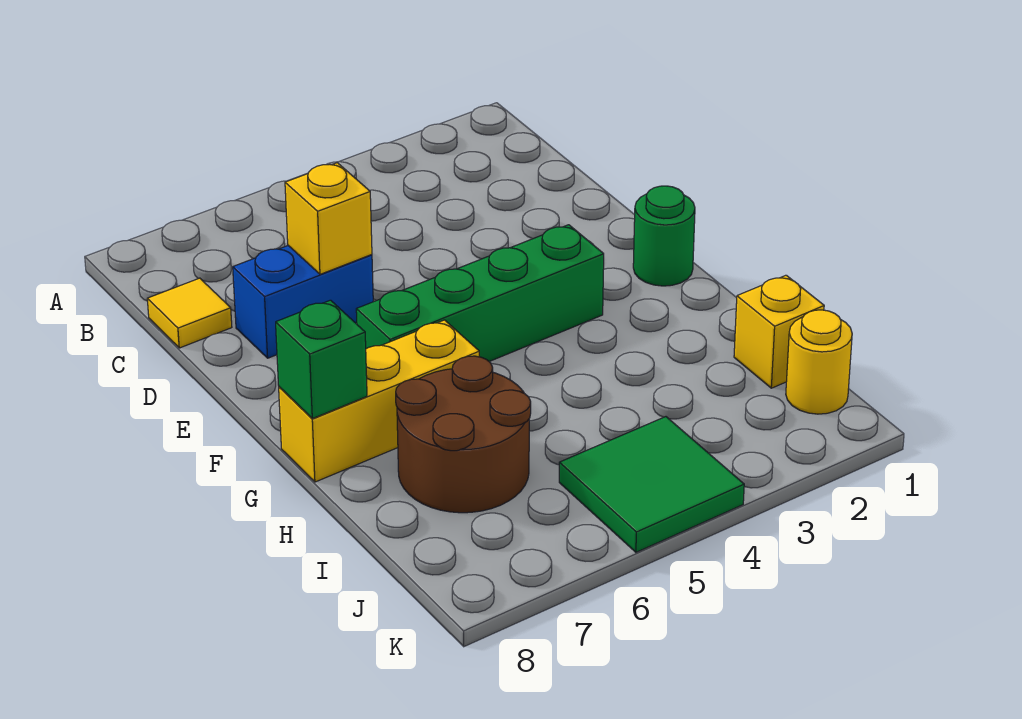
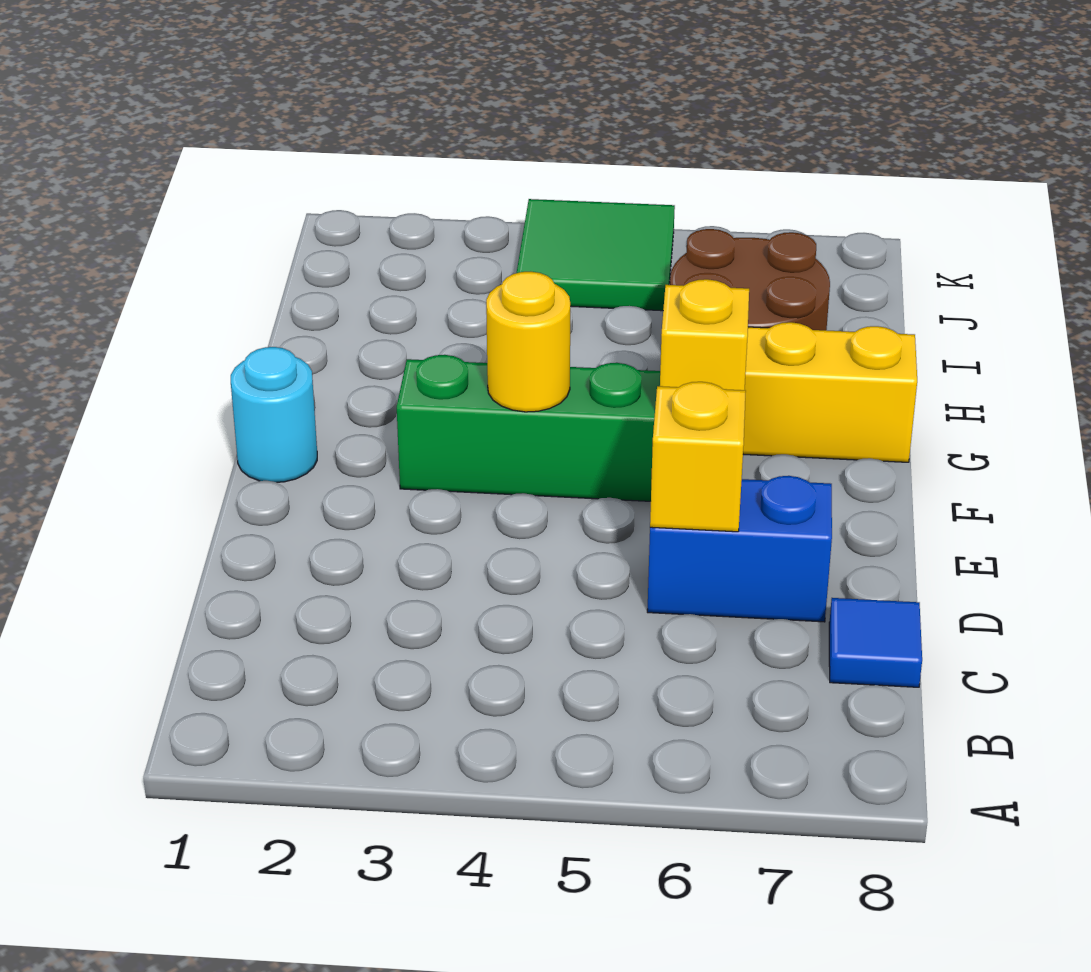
yellow 1x1 tile [147,278,232,348] -> blue 1x1 tile [829,598,922,687]
green 1x1 round brick [633,186,695,286] -> cyan 1x1 round brick [231,347,317,482]
green 1x1 brick [276,300,367,419] -> none
yellow 1x1 brick [734,275,824,388] -> yellow 1x1 brick moved to [660,279,749,390]
yellow 1x1 round brick [786,310,852,414] -> yellow 1x1 round brick moved to [486,272,570,412]

